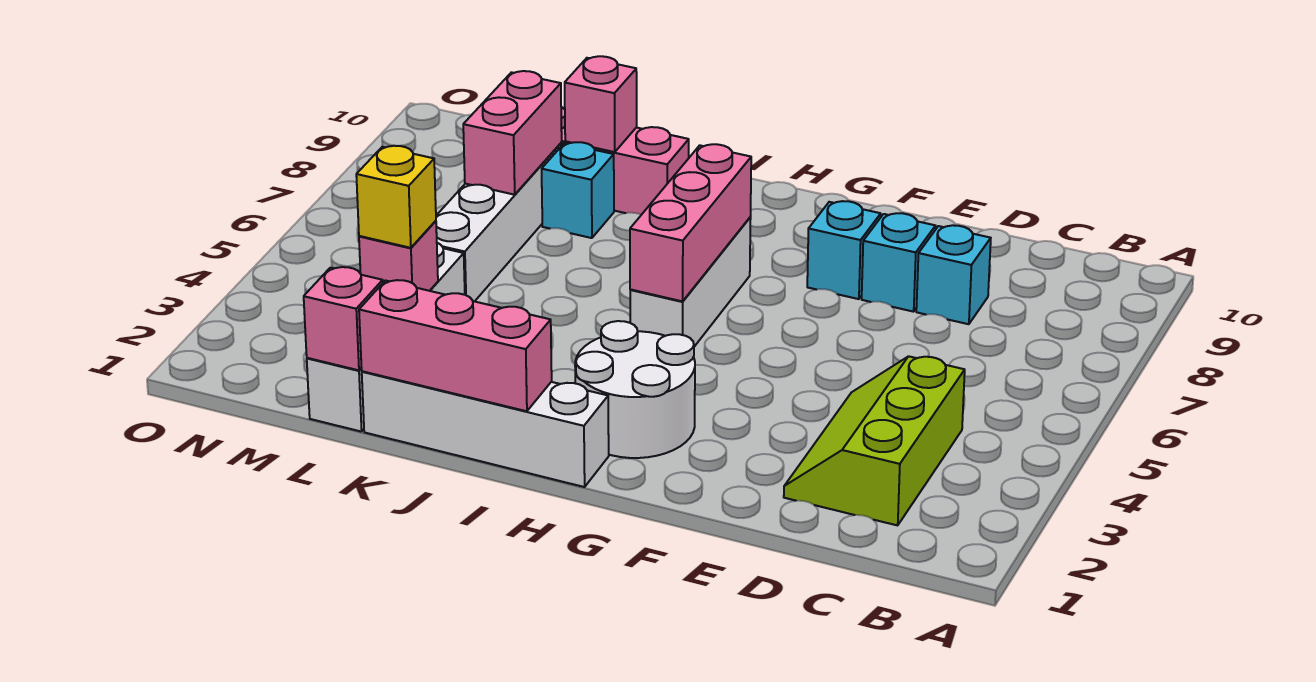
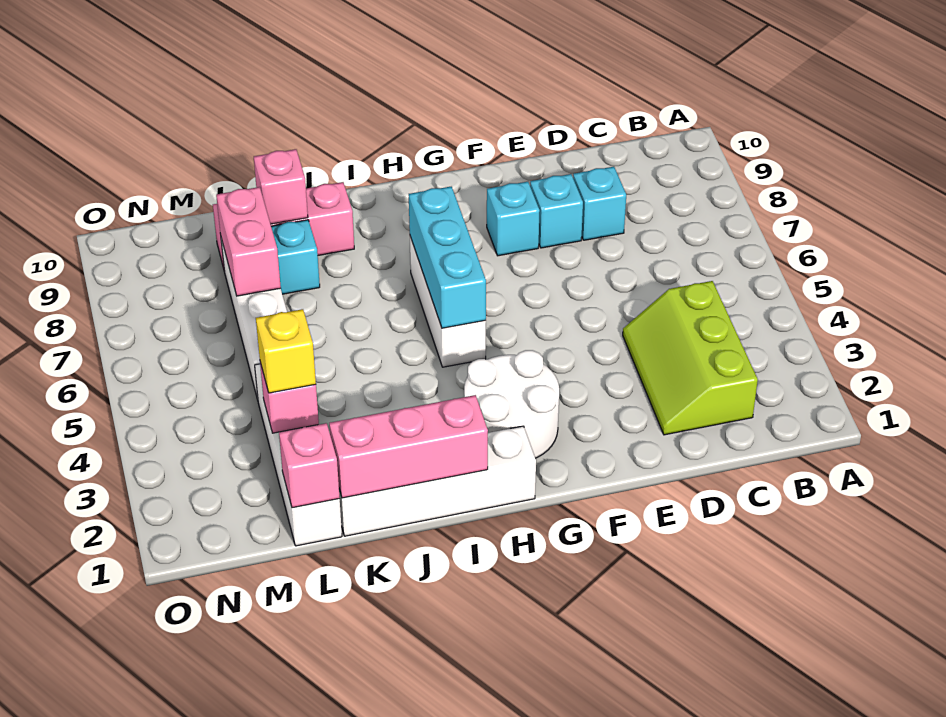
pink 1x3 brick [630,144,751,301] -> cyan 1x3 brick [409,187,486,328]

